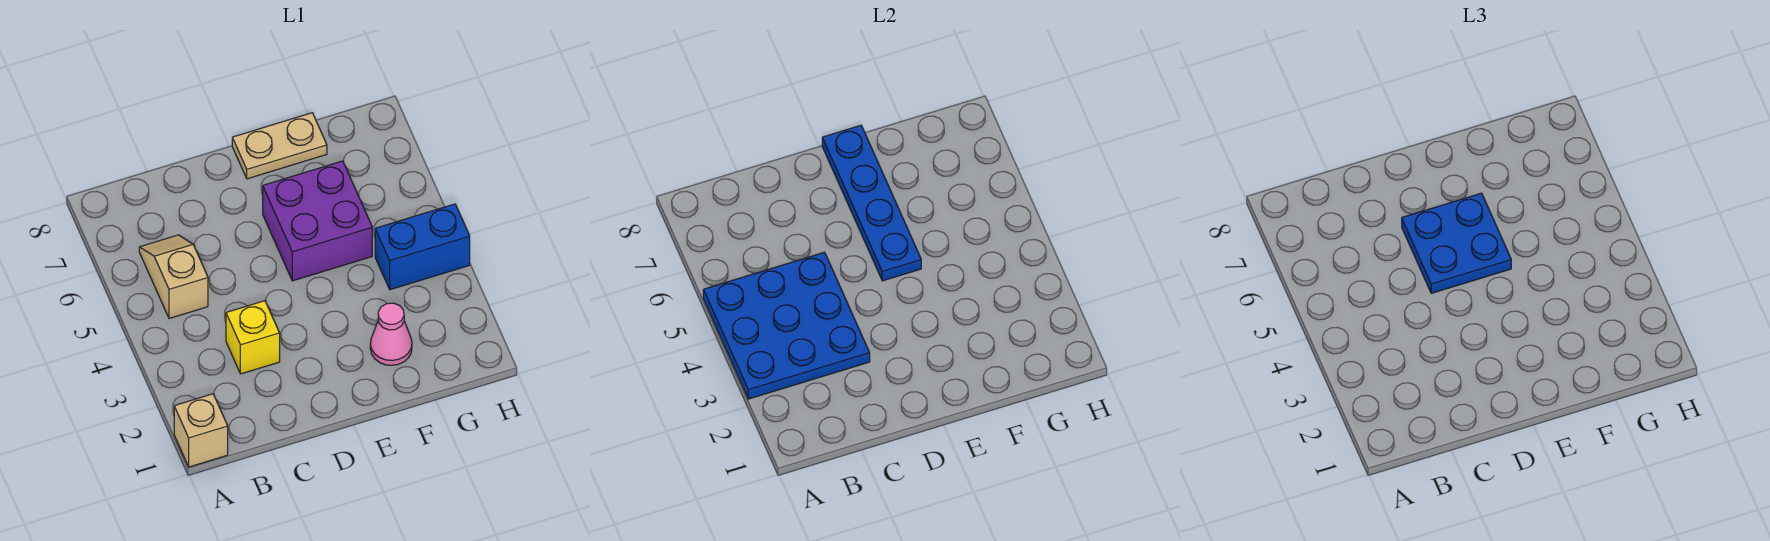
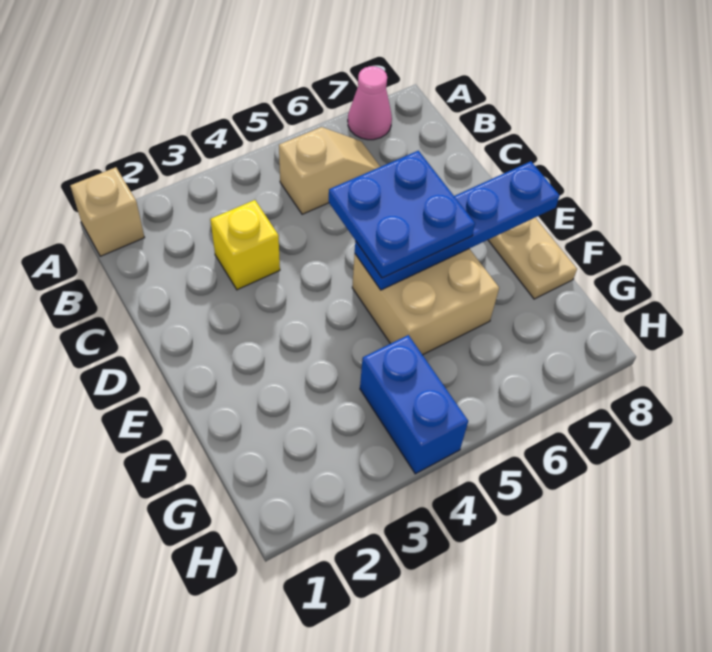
blue 3x3 plate [703,252,870,399] -> none
purple 2x2 brick [263,161,372,281] -> tan 2x2 brick [352,249,499,355]
pink 1x1 cone [370,303,412,365] -> pink 1x1 cone moved to [348,66,392,140]

